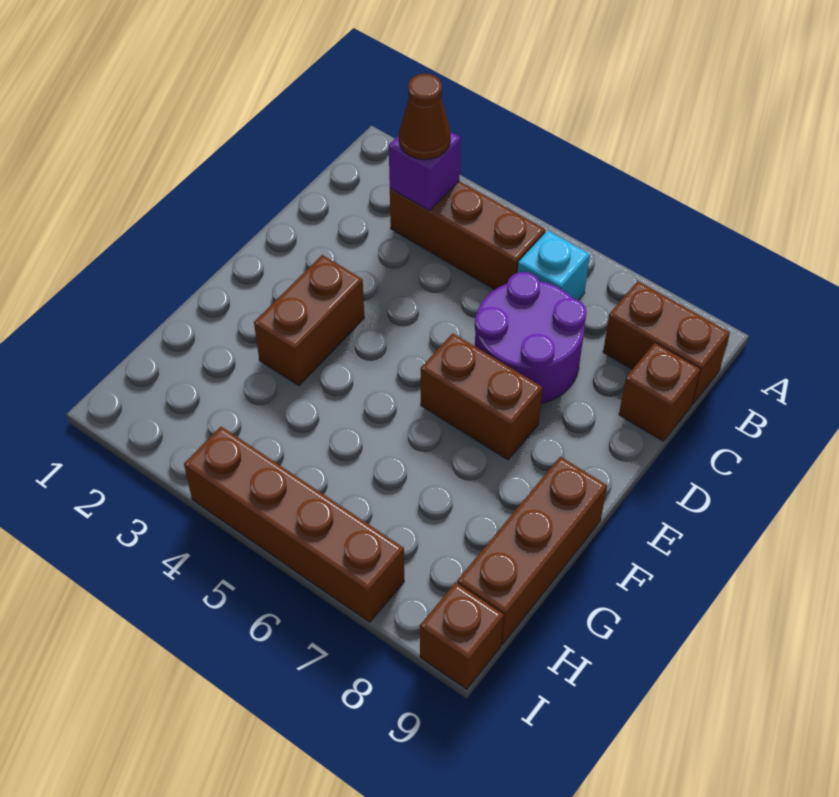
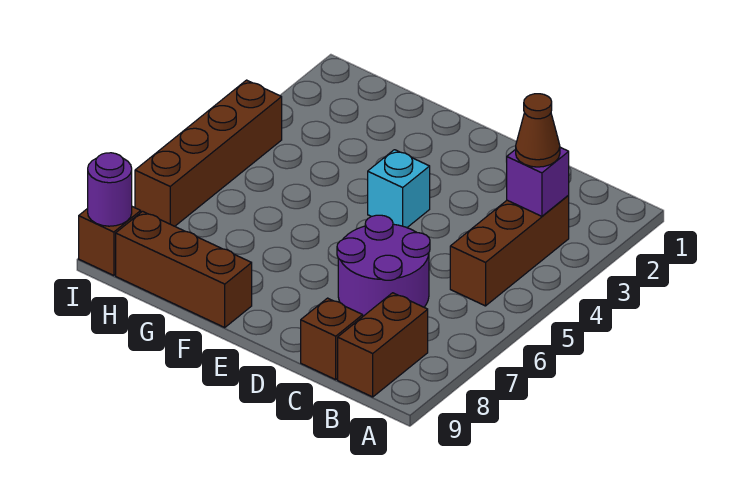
cyan 1x1 brick [518,231,590,300] -> cyan 1x1 brick moved to [368,150,430,228]
brown 1x2 brick [254,255,364,386] -> none
brown 1x2 brick [421,333,543,460] -> none
none -> purple 1x1 round brick [88,153,132,226]

